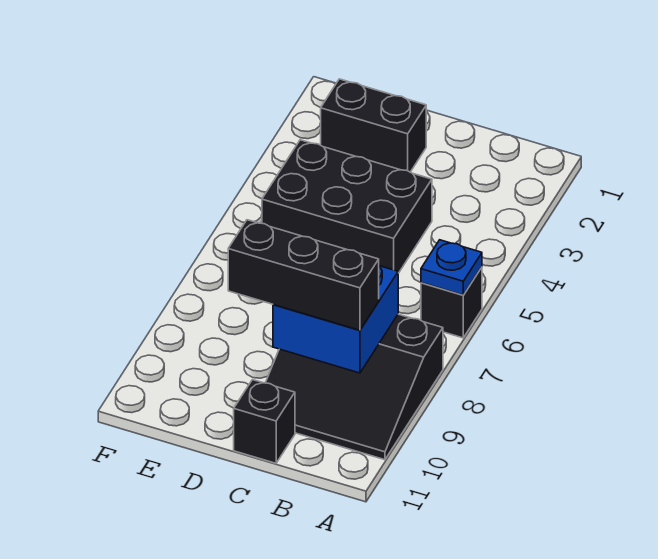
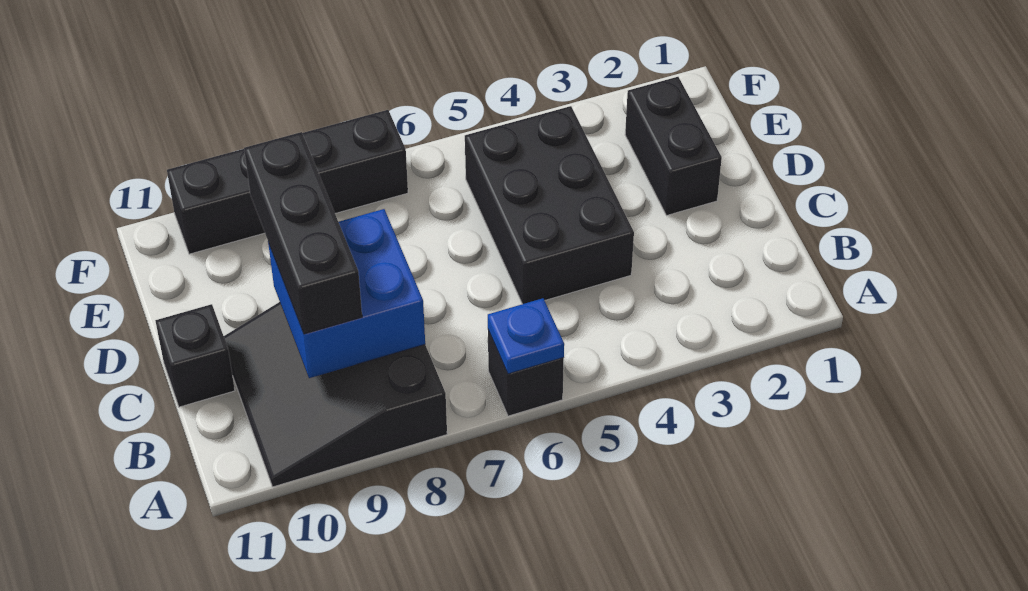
none -> black 1x4 brick [167,110,408,254]

